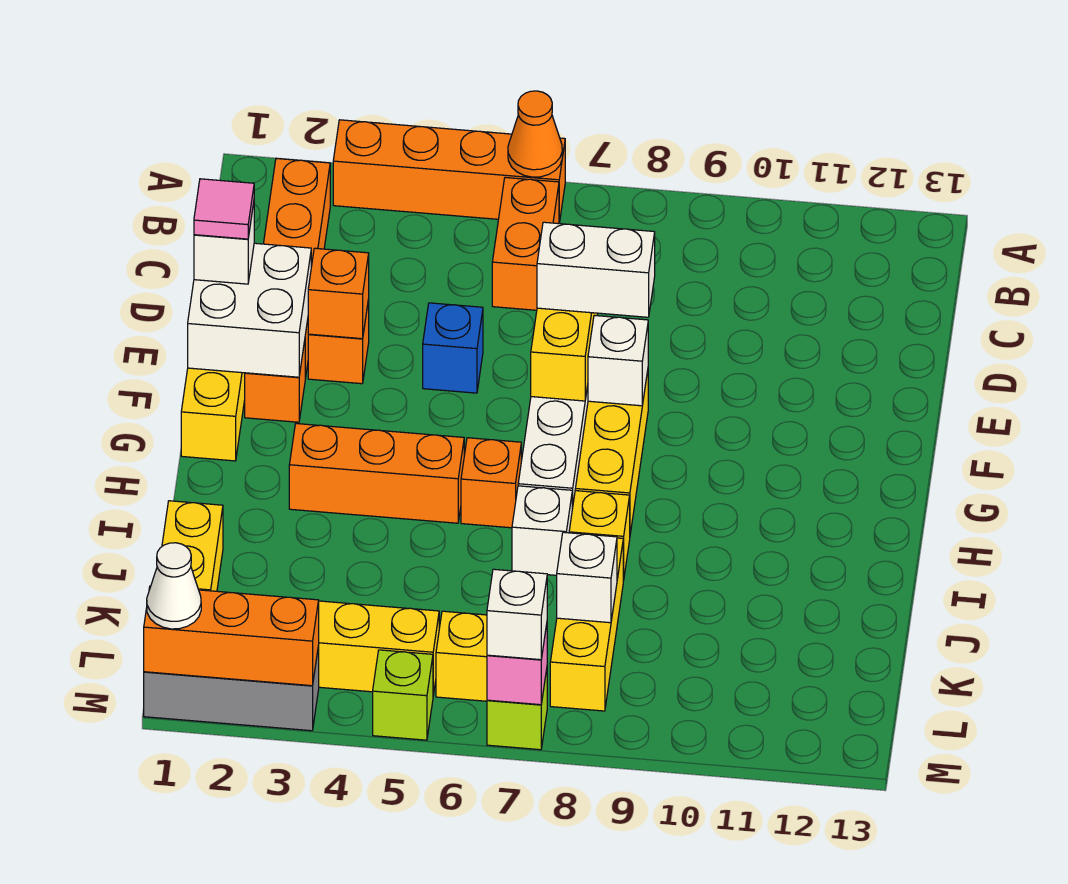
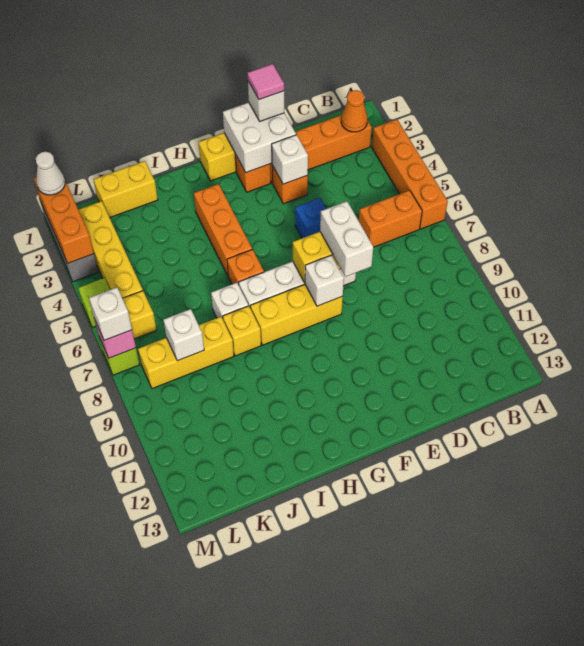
orange 1x1 cone [508,91,562,177] -> orange 1x1 cone moved to [341,90,367,132]
orange 1x1 brick [308,248,369,339] -> white 1x1 brick [272,135,308,184]

